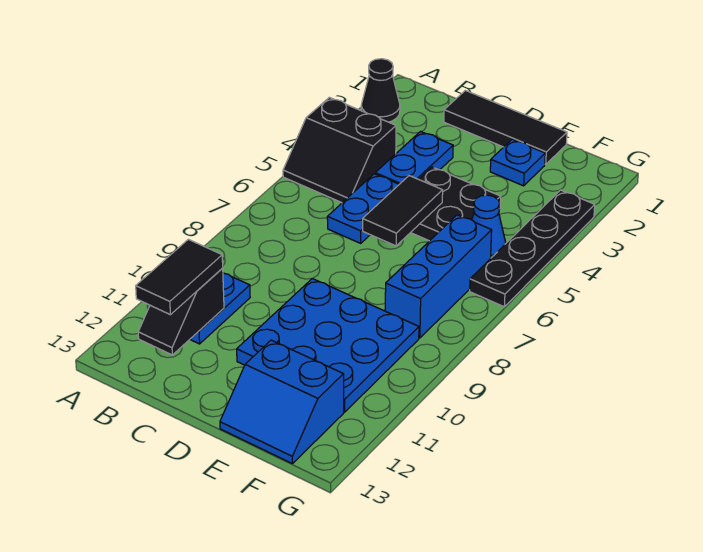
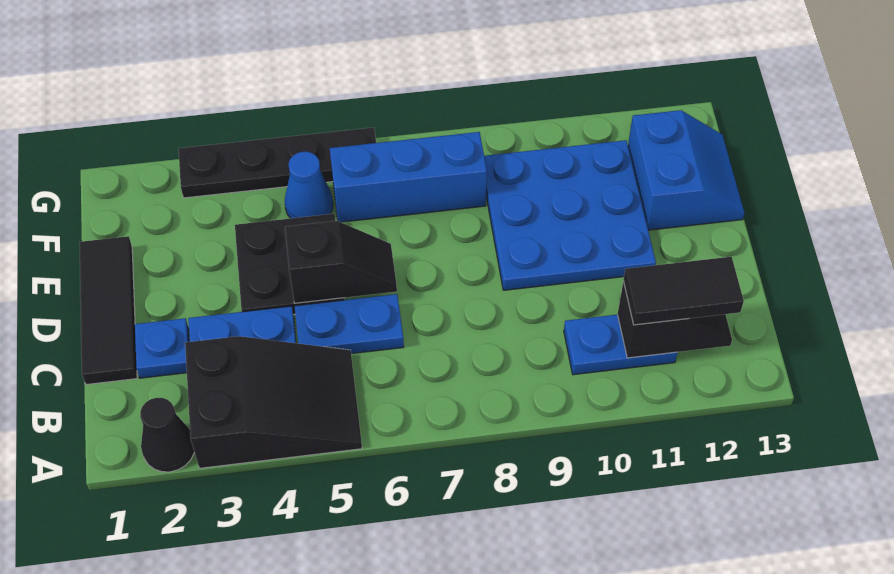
black 2x2 slope [283,97,396,203] -> black 2x3 slope [185,336,362,468]
black 1x2 tile [363,176,443,246] -> black 1x2 slope [285,221,397,303]
blue 1x1 plate [490,139,545,186] -> blue 1x1 plate moved to [135,318,189,378]

